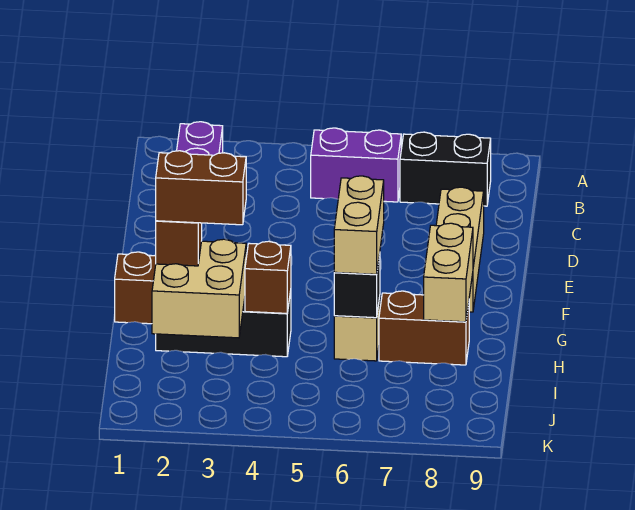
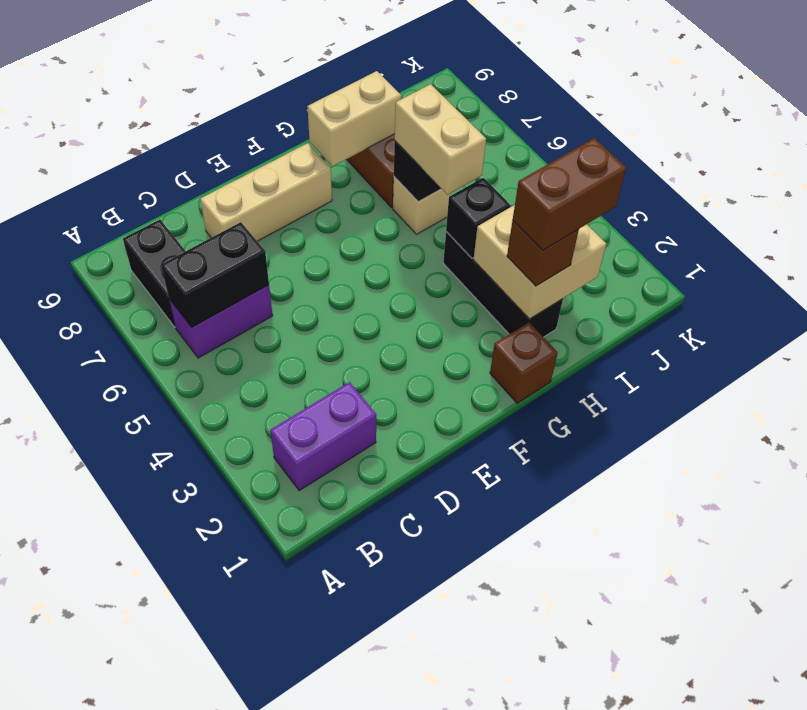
purple 1x2 brick [311,128,401,202] -> purple 1x2 brick turned to [169,285,273,358]
none -> black 1x2 brick [161,222,269,327]
tan 1x2 brick [334,176,384,274] -> tan 1x2 brick turned to [395,84,486,195]
brown 1x2 brick [156,151,246,225] -> brown 1x2 brick turned to [513,138,626,250]
brown 1x1 brick [245,241,291,313] -> black 1x1 brick [446,178,511,258]

